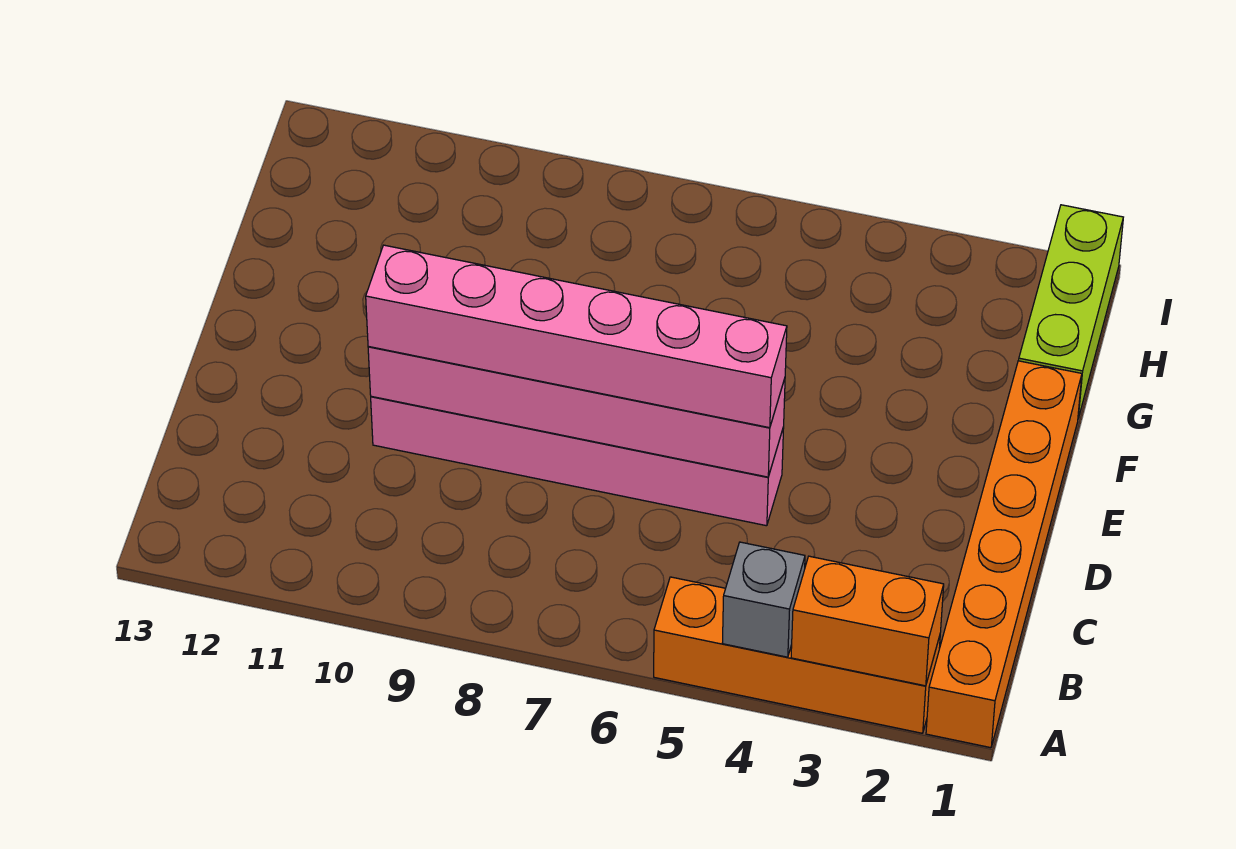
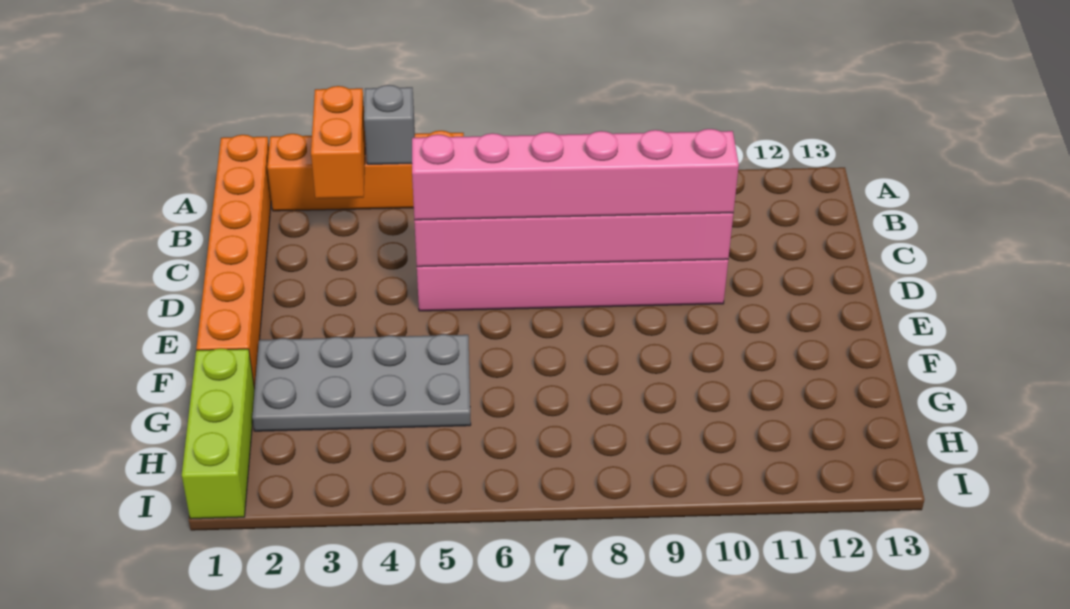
orange 1x2 brick [791,556,944,686] -> orange 1x2 brick turned to [311,86,366,199]
none -> grey 2x4 plate [252,334,471,431]

